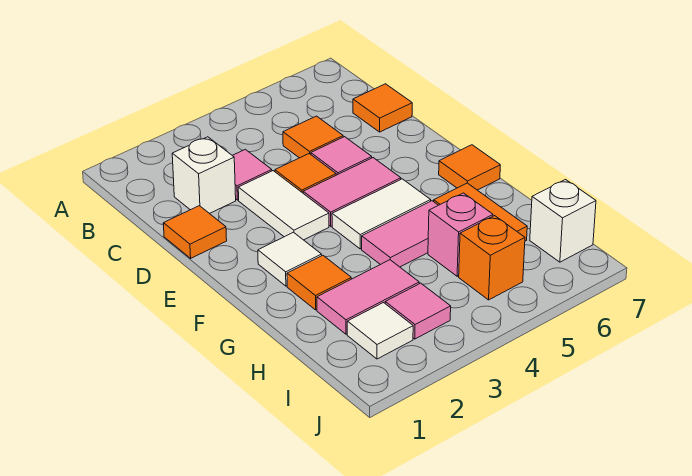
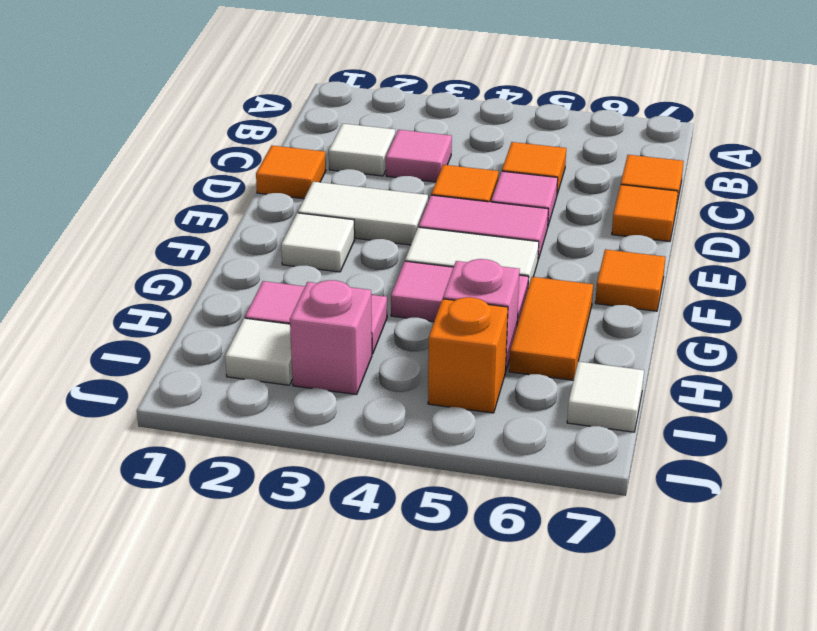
white 1x1 brick [172,137,236,214] -> white 1x1 tile [329,124,395,176]
white 1x2 tile [238,171,329,240] -> white 1x2 tile turned to [298,182,428,245]
orange 1x1 tile [287,255,351,310] -> orange 1x1 tile moved to [612,185,678,241]
pink 1x1 tile [385,283,451,339] -> pink 1x1 brick [290,280,372,394]
white 1x1 brick [530,180,596,262] -> white 1x1 tile [567,362,644,432]

